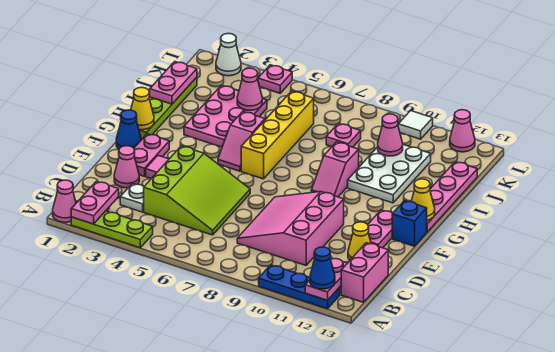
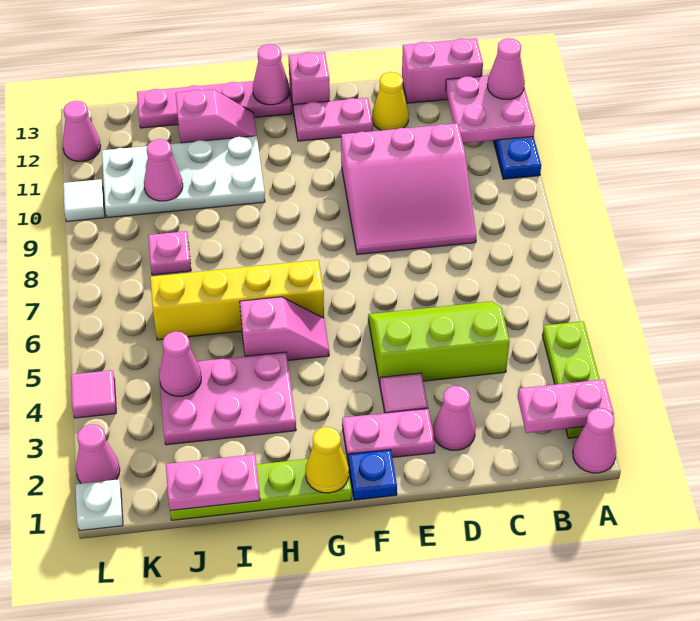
pink 1x2 plate [305,258,347,300] -> pink 2x2 plate [446,75,535,143]
blue 1x1 cone [310,247,335,289] -> pink 1x1 cone [487,38,525,99]
white 1x1 plate [120,184,144,212] -> white 1x1 plate moved to [75,479,123,531]
lime 3x3 slope [144,146,250,235] -> lime 2x3 slope [368,301,510,384]
blue 1x1 cone [116,110,142,149] -> blue 1x1 plate [348,450,397,500]
blue 1x1 brick [392,201,427,246] -> pink 1x1 brick [288,52,330,113]
pink 1x2 slope [311,142,359,197] -> pink 1x2 slope moved to [176,89,257,143]
yellow 1x1 cone [411,179,435,220] -> pink 1x1 cone [253,44,289,105]
white 2x3 plate [348,145,431,203] -> white 2x4 plate [102,136,265,218]
white 1x1 cone [216,33,241,76] -> pink 1x1 cone [76,424,120,483]
pink 1x1 plate [258,65,292,93] -> pink 1x1 tile [71,370,116,418]

